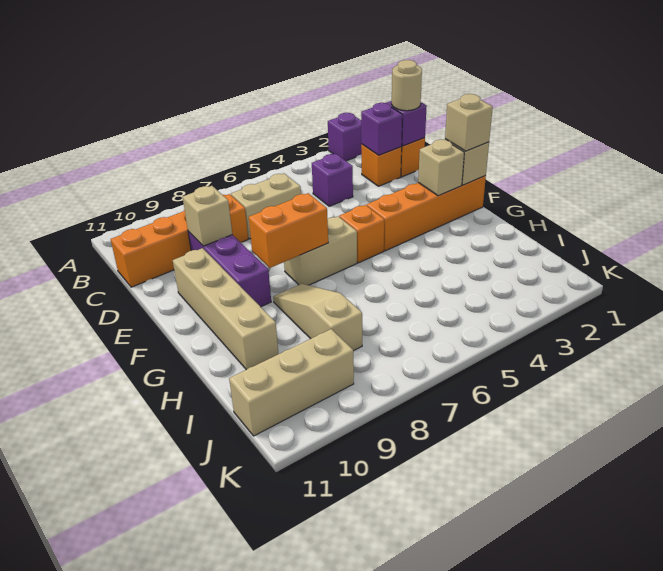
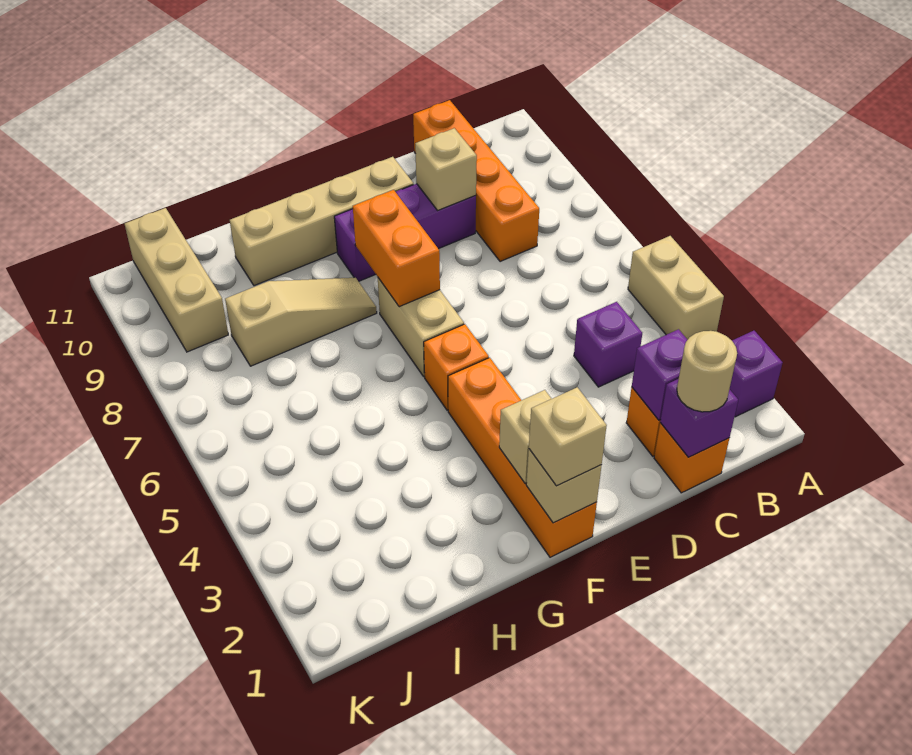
tan 1x2 brick [231,173,301,239] -> tan 1x2 brick moved to [628,236,724,340]

